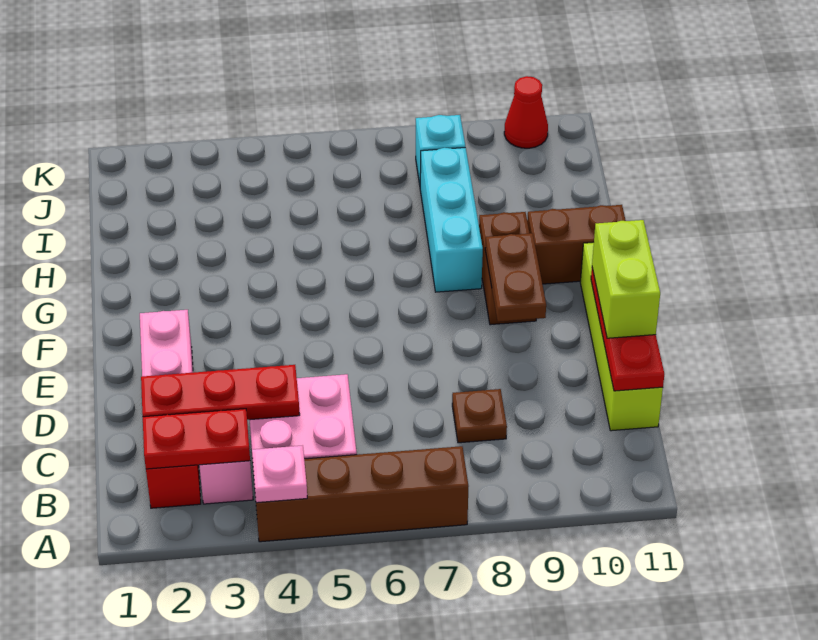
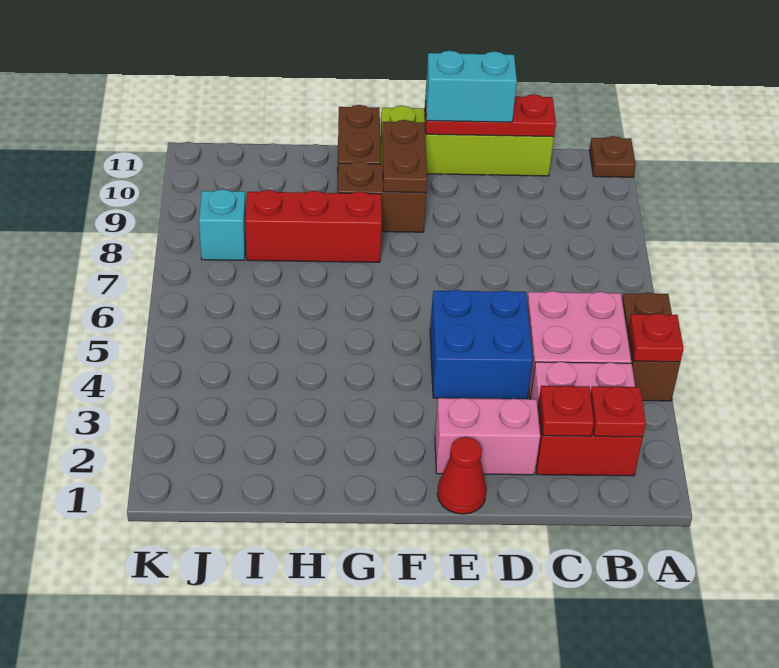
brown 1x4 brick [255,446,469,542] -> brown 1x2 brick [622,292,680,401]
pink 1x1 plate [252,445,307,503] -> red 1x1 plate [629,313,684,362]
red 1x2 plate [143,409,250,469] -> red 1x1 plate [591,386,646,437]
red 1x3 plate [141,365,300,420] -> red 1x1 plate [539,386,594,436]
brown 1x1 plate [452,389,507,443] -> brown 1x1 plate moved to [589,136,636,177]
none -> blue 2x2 brick [430,290,533,399]
lime 1x2 brick [592,220,660,338] -> cyan 1x2 brick [426,51,517,122]
brown 1x2 plate [485,233,546,322] -> brown 1x2 plate turned to [382,120,427,193]
cyan 1x3 brick [420,148,483,292] -> red 1x3 brick [245,190,382,262]
red 1x1 cone [504,76,548,148] -> red 1x1 cone moved to [437,437,486,514]

